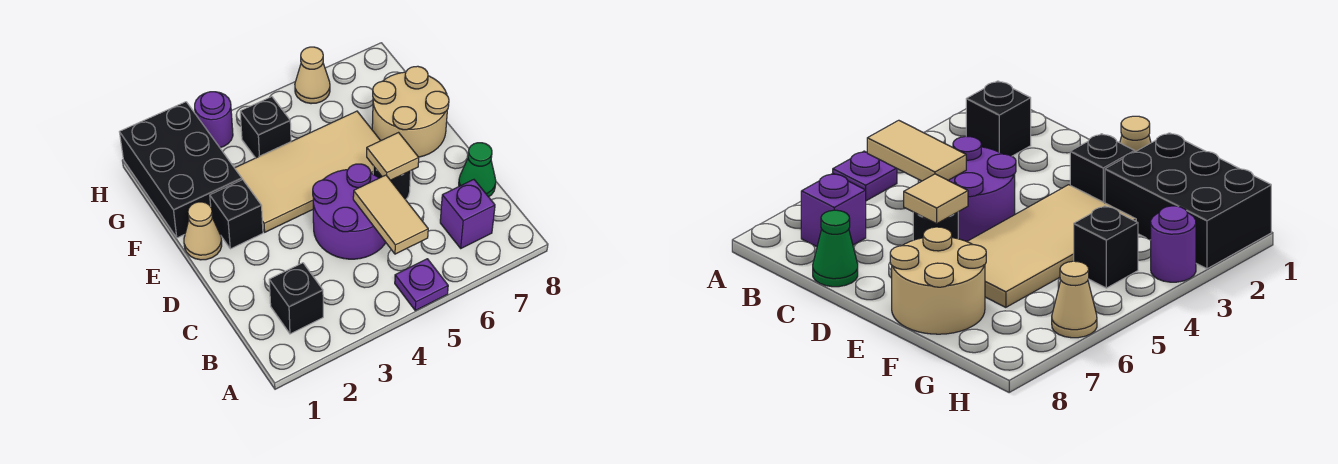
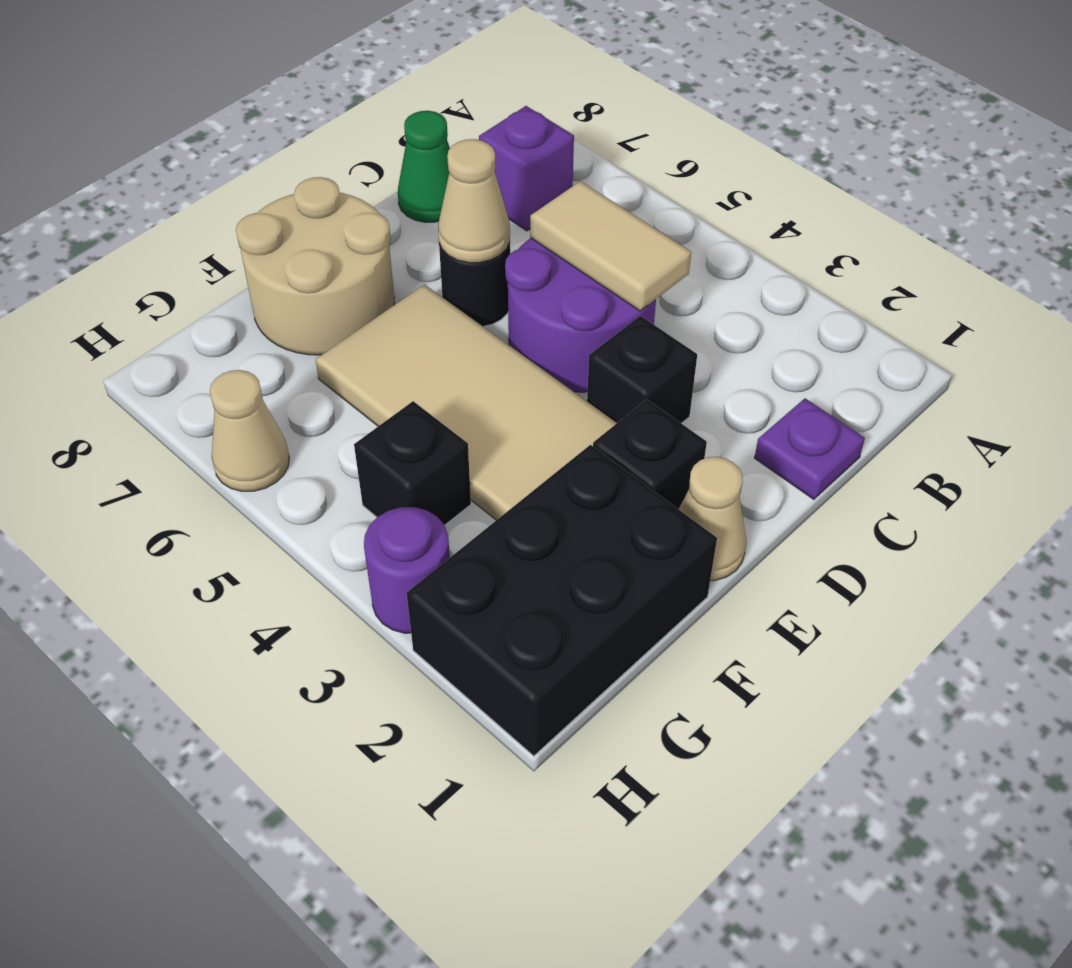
purple 1x1 plate [395,259,448,310] -> purple 1x1 plate moved to [755,398,865,499]
black 1x1 brick [269,263,323,334] -> black 1x1 brick moved to [587,316,697,423]
tan 1x2 tile [353,175,428,254] -> tan 1x2 tile turned to [530,181,691,311]
tan 1x1 tile [367,133,419,180] -> tan 1x1 cone [438,139,510,263]

